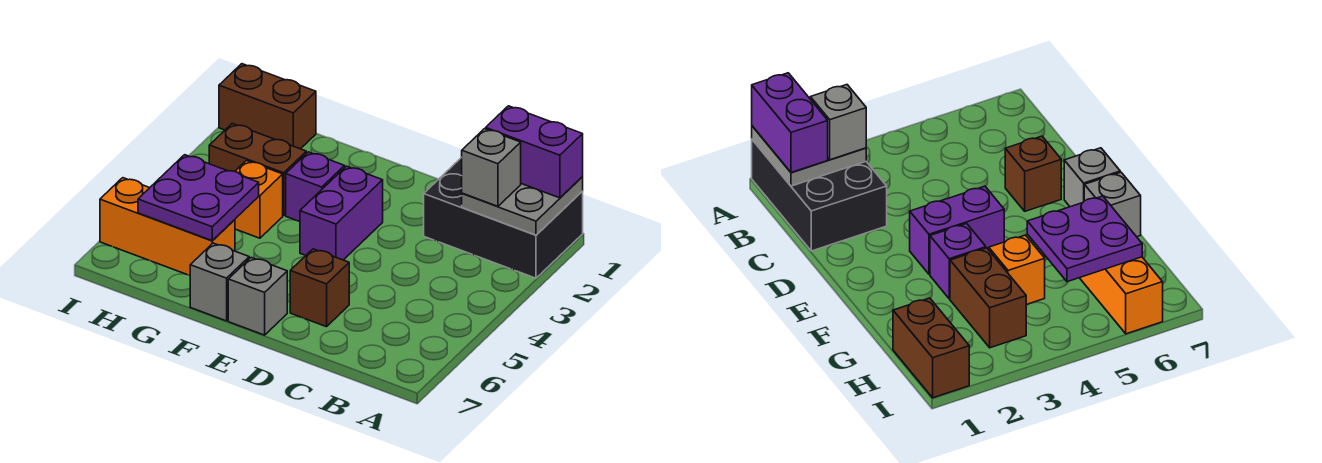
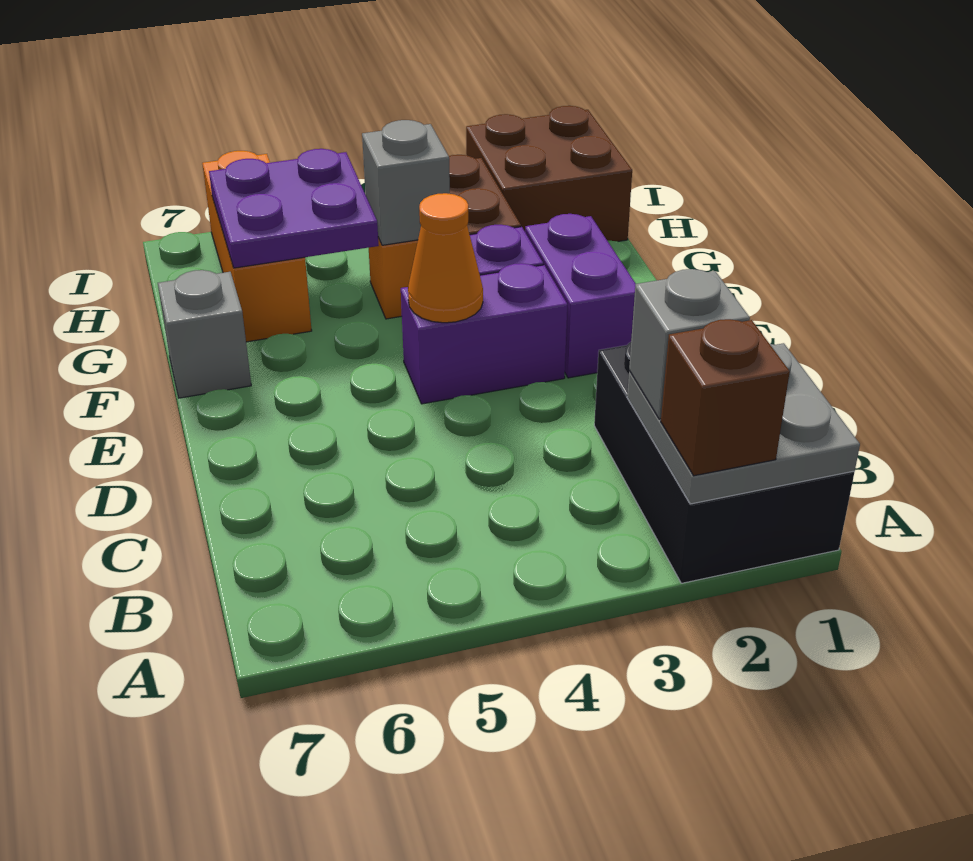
purple 1x2 brick [486,106,583,198] -> purple 1x2 brick moved to [525,214,636,378]
brown 1x1 brick [290,249,349,327] -> brown 1x1 brick moved to [661,319,790,476]
none -> orange 1x1 cone [408,193,483,323]
grey 1x1 brick [228,257,287,335] -> grey 1x1 brick moved to [362,120,450,245]
brown 1x2 brick [219,64,316,149] -> brown 2x2 brick [466,106,632,242]

